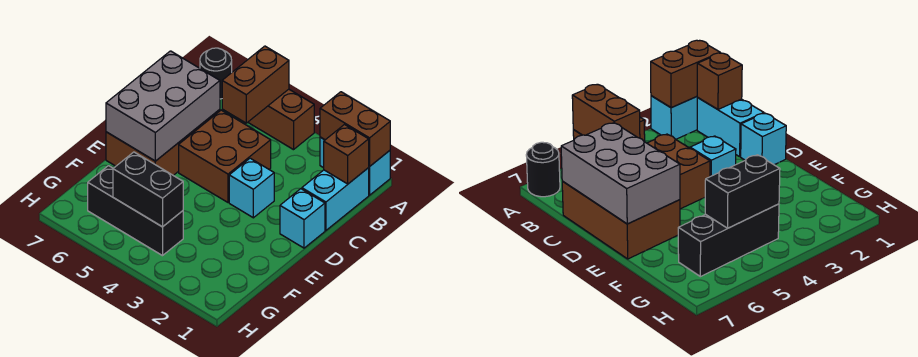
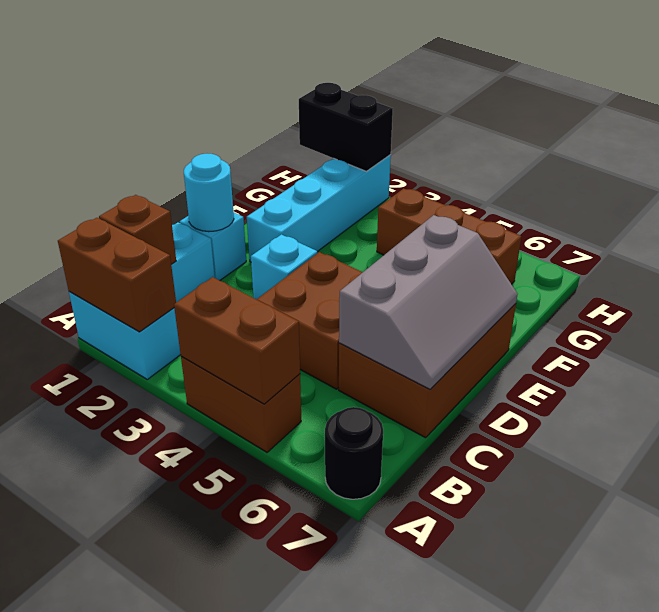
brown 1x2 brick [222,46,289,123] -> brown 1x2 brick turned to [174,277,300,404]
grey 2x3 brick [106,51,220,161] -> grey 2x3 slope [339,215,518,389]
none -> cyan 1x1 round brick [184,154,234,232]
none -> cyan 1x4 brick [247,155,391,262]
black 1x3 brick [88,166,183,256] -> brown 1x3 brick [377,188,522,284]
black 1x2 brick [113,152,183,227] -> black 1x2 brick moved to [299,83,393,171]

